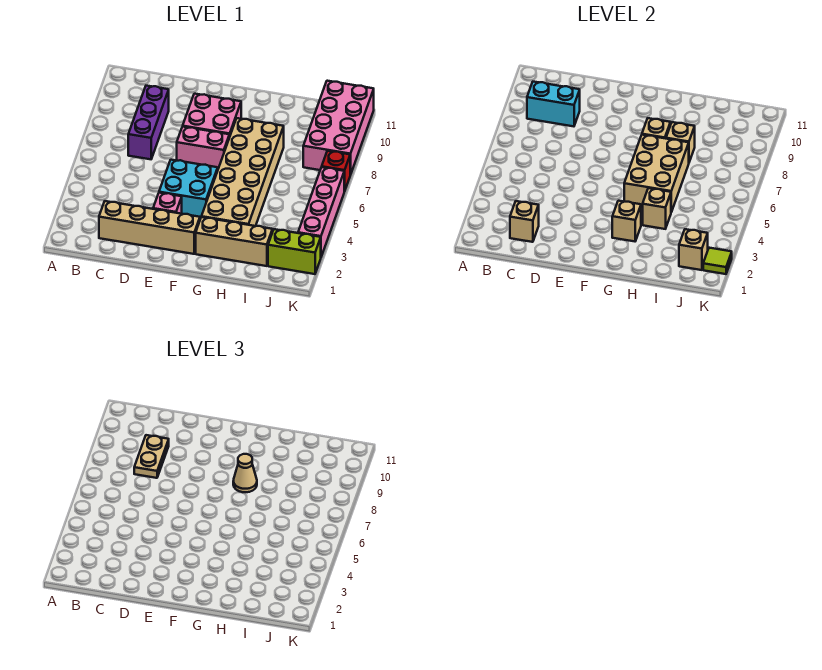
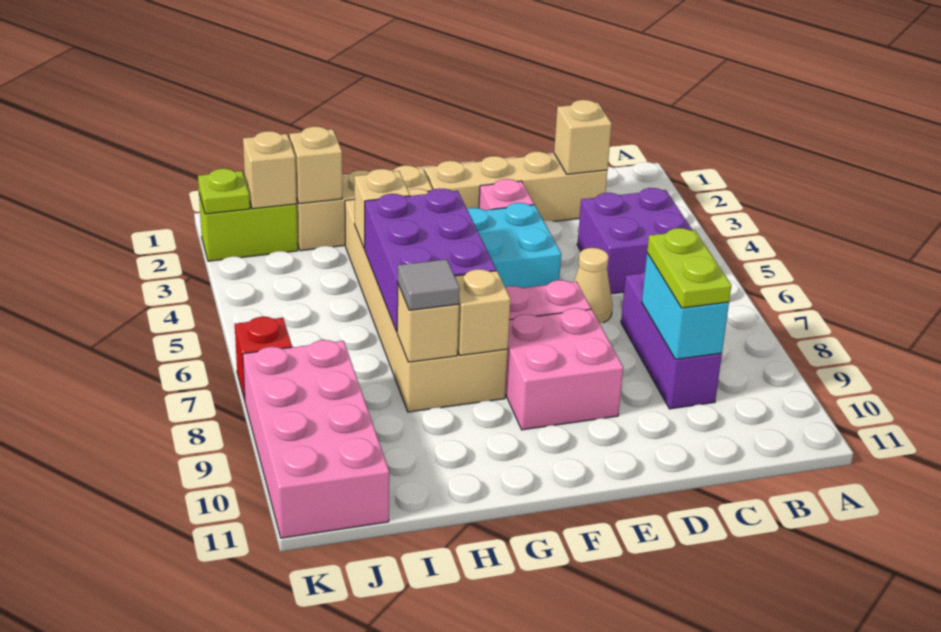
none -> purple 2x2 brick [577,188,692,294]
cyan 1x2 brick [527,82,580,126] -> cyan 1x2 brick turned to [642,253,729,360]
tan 1x2 plate [134,435,169,478] -> lime 1x2 plate [647,228,731,308]
tan 1x1 brick [612,201,641,241] -> tan 1x1 brick moved to [289,127,342,204]
tan 2x3 brick [624,135,689,212] -> purple 2x3 brick [365,189,496,332]
tan 1x1 cone [233,454,257,492] -> tan 1x1 cone moved to [574,248,613,323]
none -> grey 1x1 tile [397,259,460,310]
lime 1x1 tile [703,248,732,274] -> lime 1x1 plate [198,169,250,214]
pink 1x4 brick [298,167,344,257] -> none

